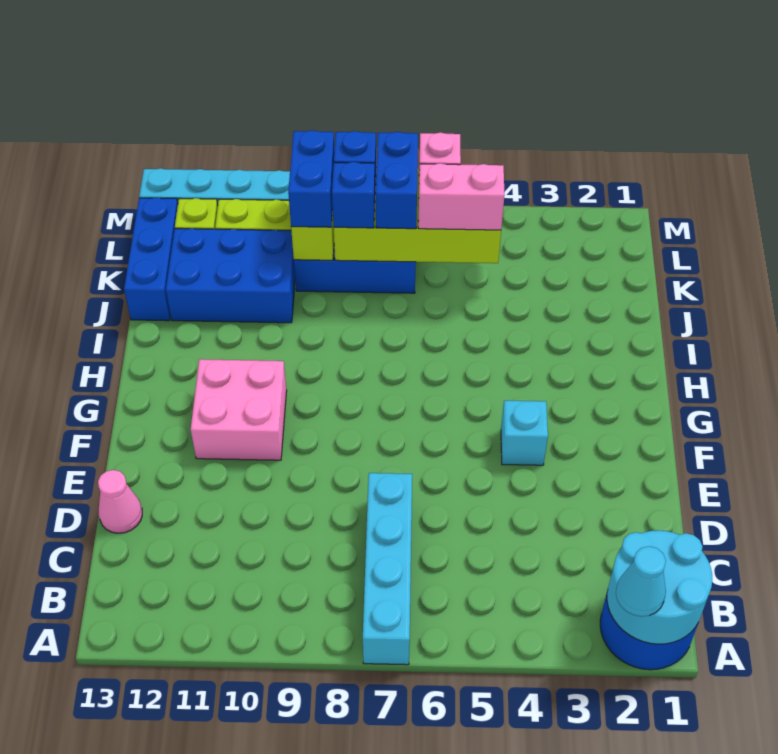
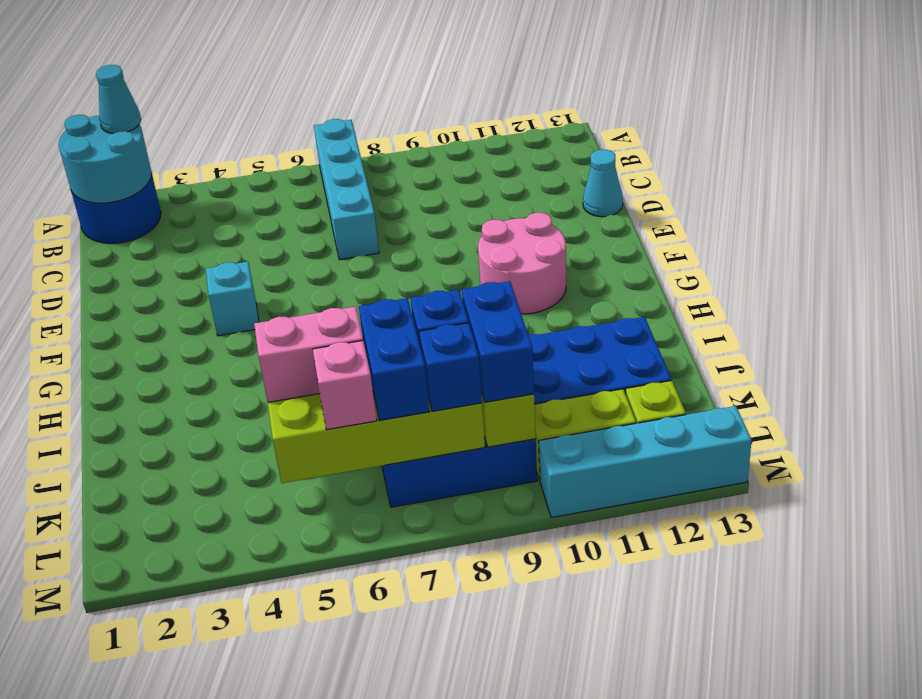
pink 1x1 cone [98,470,142,533] -> cyan 1x1 cone [583,150,623,217]
pink 2x2 brick [191,359,287,460] -> pink 2x2 round brick [478,213,566,314]
blue 1x3 brick [124,198,178,321] -> none

